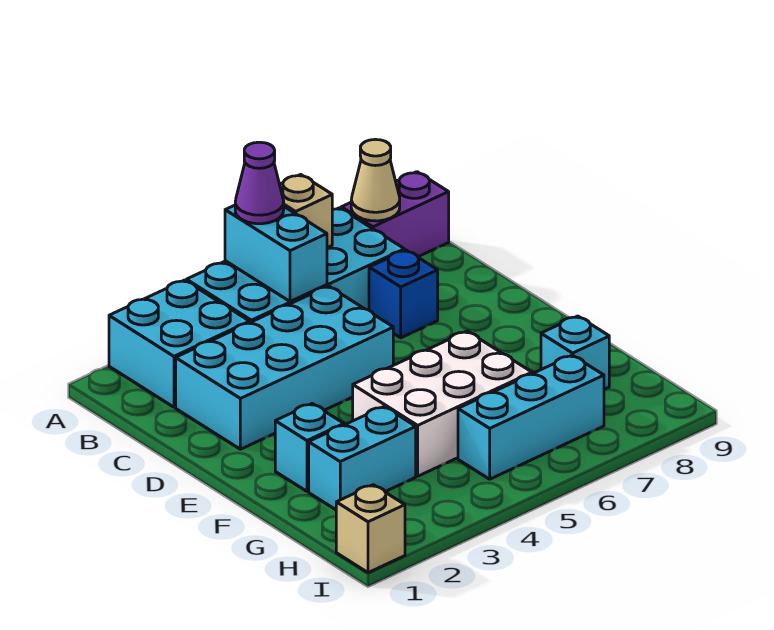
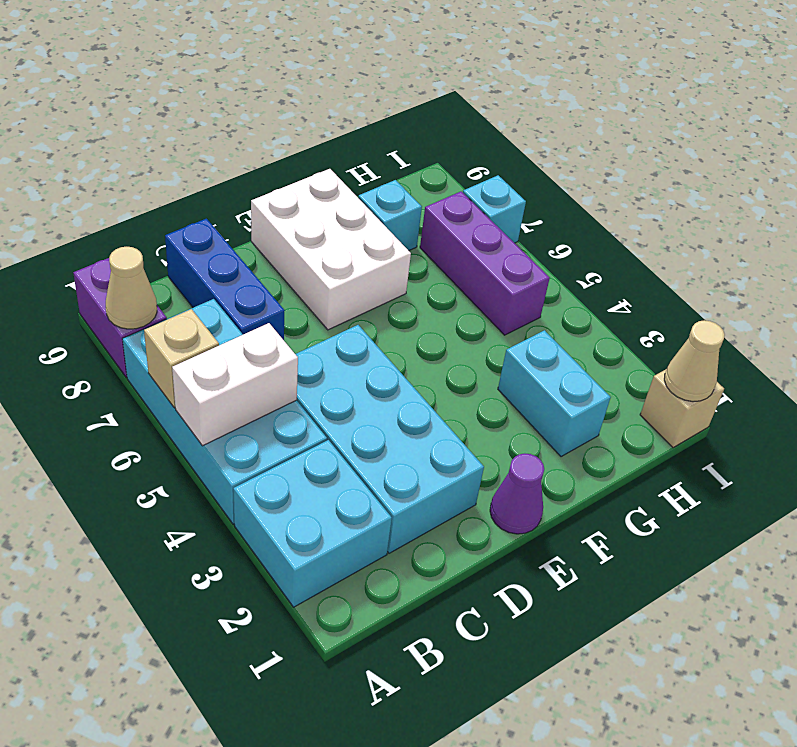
cyan 1x2 brick [225,205,327,302] -> white 1x2 brick [172,323,298,446]
purple 1x1 cone [235,142,284,224] -> purple 1x1 cone moved to [490,453,544,534]
blue 1x1 brick [369,250,438,338] -> blue 1x3 brick [165,219,285,340]
cyan 1x1 brick [275,404,344,491] -> cyan 1x1 brick moved to [463,175,526,243]
white 2x3 brick [353,331,532,476] -> white 2x3 brick moved to [251,169,411,330]
cyan 1x3 brick [458,355,604,479] -> purple 1x3 brick [420,191,550,335]
none -> tan 1x1 cone [664,320,725,402]

